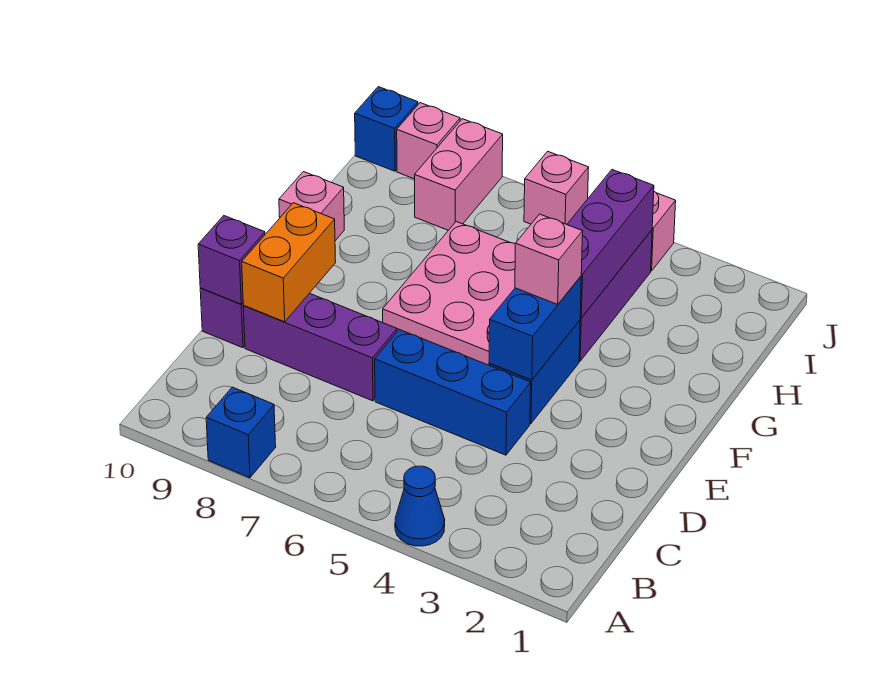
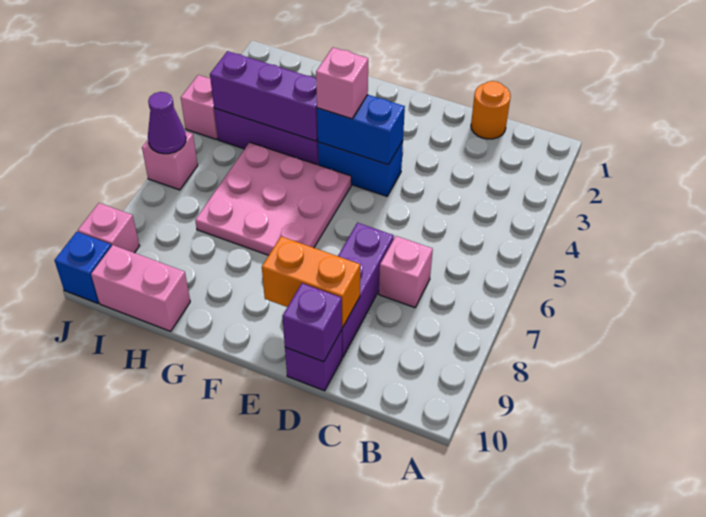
blue 1x1 cone [395,466,445,546] -> none
blue 1x1 brick [206,387,276,478] -> none
none -> orange 1x1 round brick [471,81,511,139]
blue 1x3 brick [375,329,531,455] -> none
pink 1x1 brick [279,172,344,241] -> pink 1x1 brick moved to [379,236,433,308]
pink 1x2 brick [415,119,503,230] -> pink 1x2 brick moved to [91,245,190,331]
none -> purple 1x1 cone [148,92,186,154]

